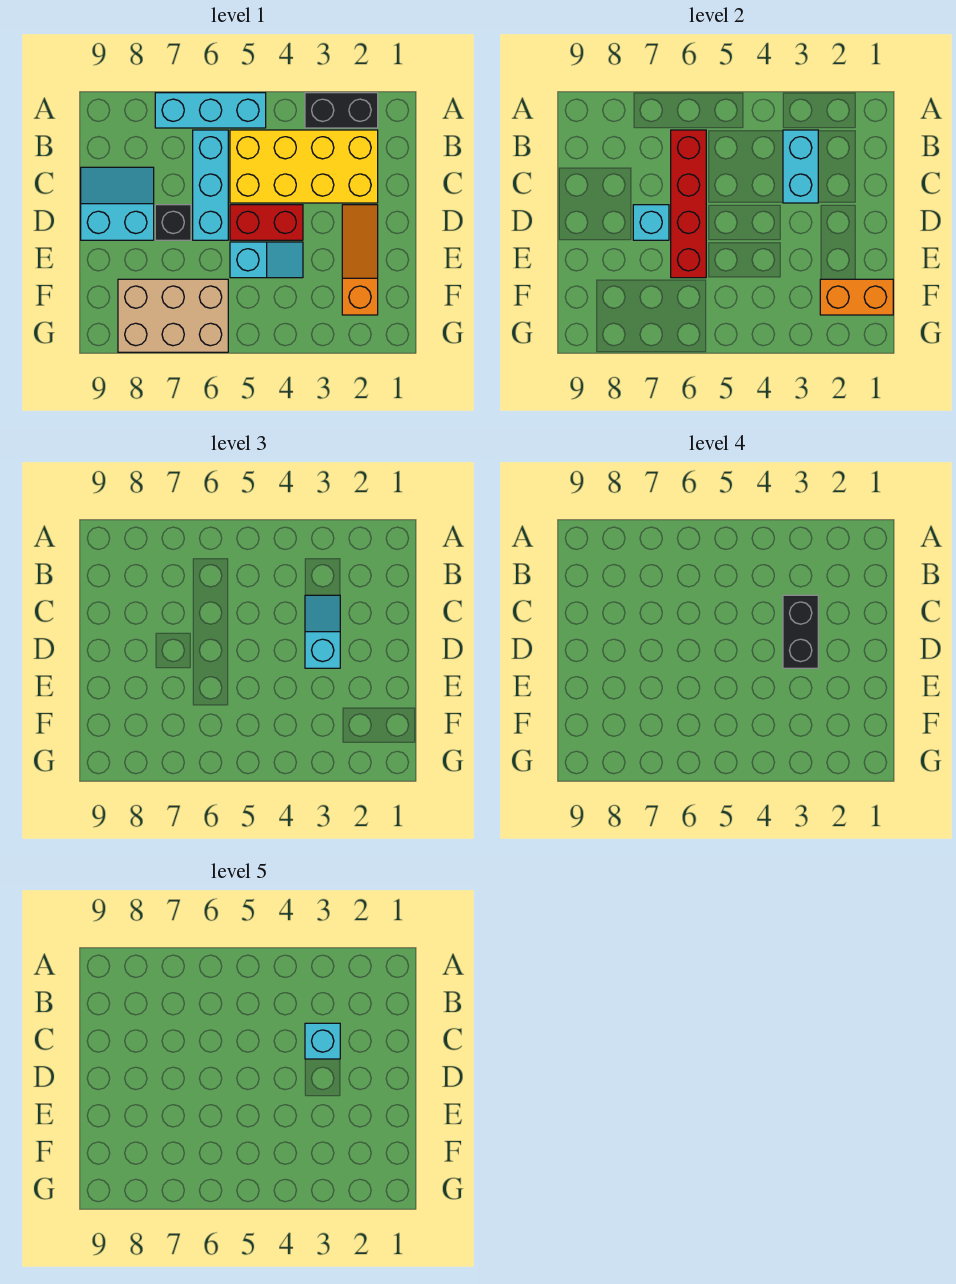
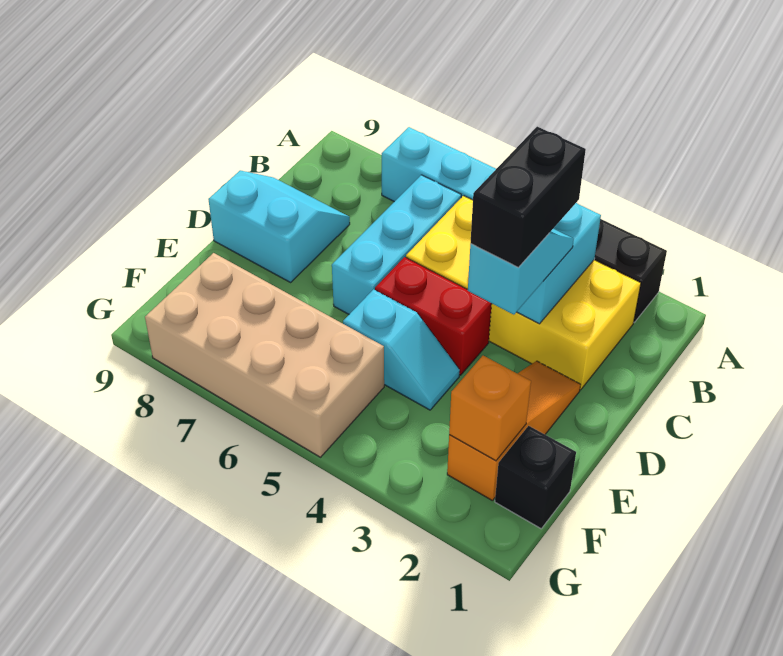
red 1x4 brick [671,130,706,278] -> none
cyan 1x1 brick [305,1023,340,1059] -> none
black 1x1 brick [155,205,191,240] -> black 1x1 brick moved to [495,426,576,529]
cyan 1x1 brick [633,205,669,240] -> none
orange 1x2 brick [820,279,893,315] -> orange 1x1 brick [449,356,531,461]
tan 2x3 brick [118,279,228,352] -> tan 2x4 brick [145,253,384,457]

